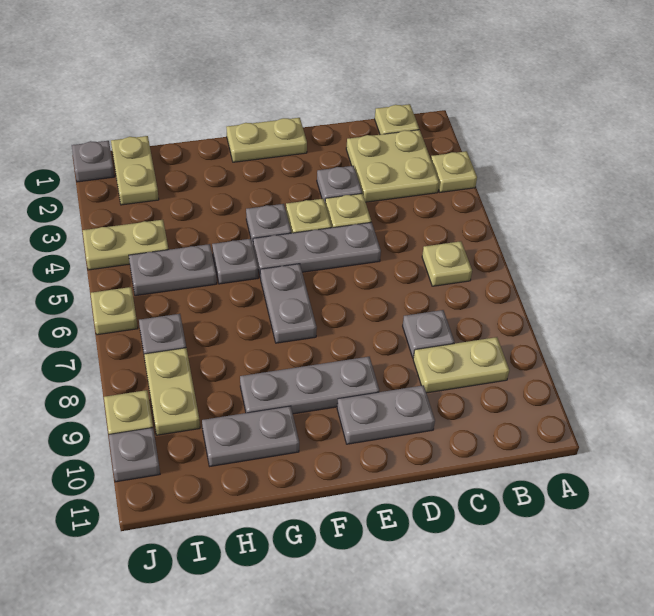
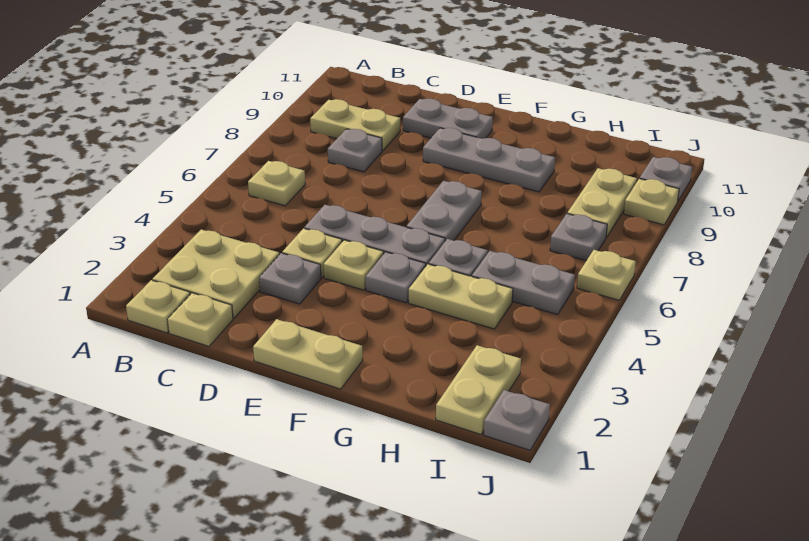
tan 1x1 plate [431,151,477,192] -> tan 1x1 plate moved to [167,293,233,346]
grey 1x2 plate [202,406,299,466] -> none
tan 1x2 plate [83,220,168,270] -> tan 1x2 plate moved to [409,264,513,329]

